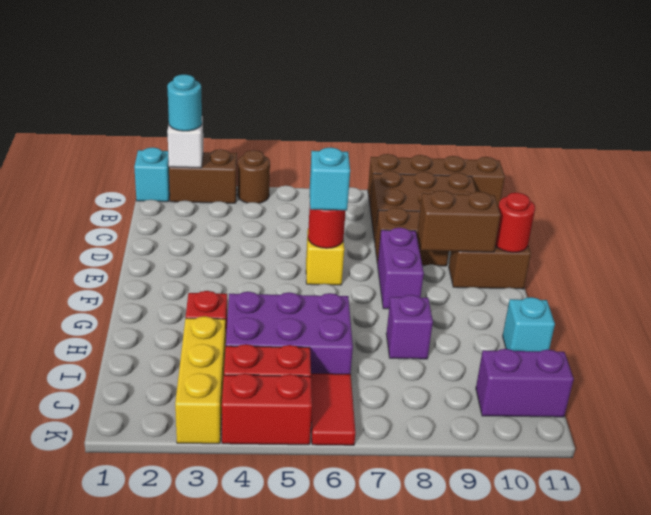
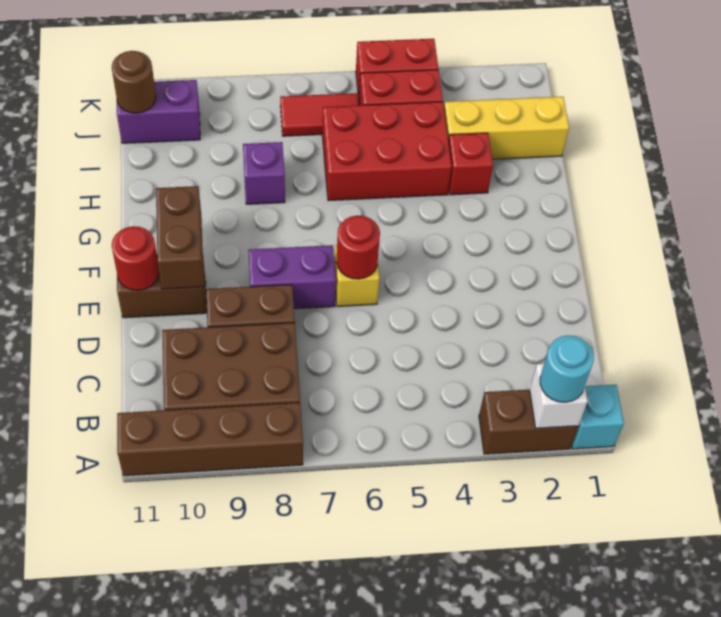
brown 1x1 round brick [238,150,270,203] -> brown 1x1 round brick moved to [112,51,156,113]
cyan 1x1 brick [310,147,350,210] -> none
purple 1x2 brick [377,228,424,309] -> purple 1x2 brick turned to [248,245,336,309]
brown 1x2 brick [418,191,501,252] -> brown 1x2 brick turned to [156,186,204,289]
purple 2x3 brick [226,292,353,374] -> red 2x3 brick [322,102,452,201]
cyan 1x1 brick [503,297,555,351] -> none
yellow 1x3 brick [175,316,226,444] -> yellow 1x3 brick turned to [444,97,569,159]
red 1x2 tile [311,373,355,445] -> red 1x2 tile turned to [280,93,359,136]

